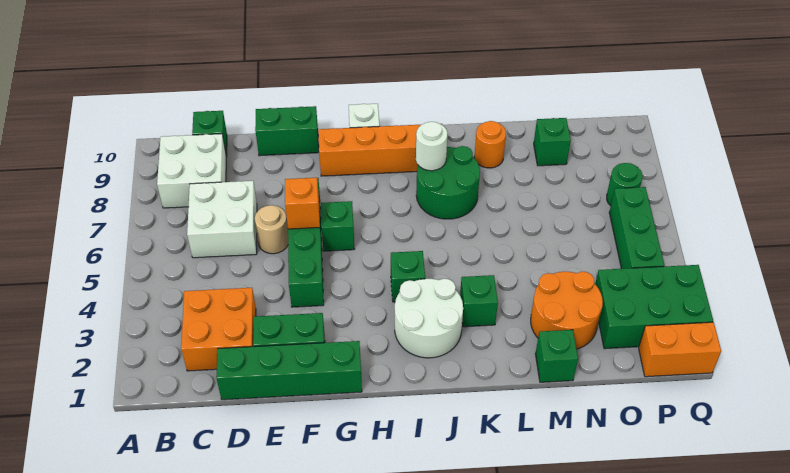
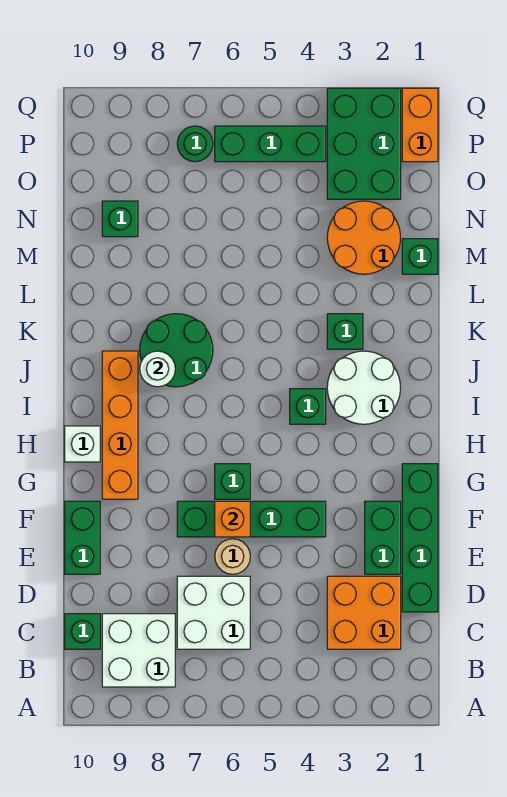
orange 1x1 round brick [474,121,506,168] -> none

